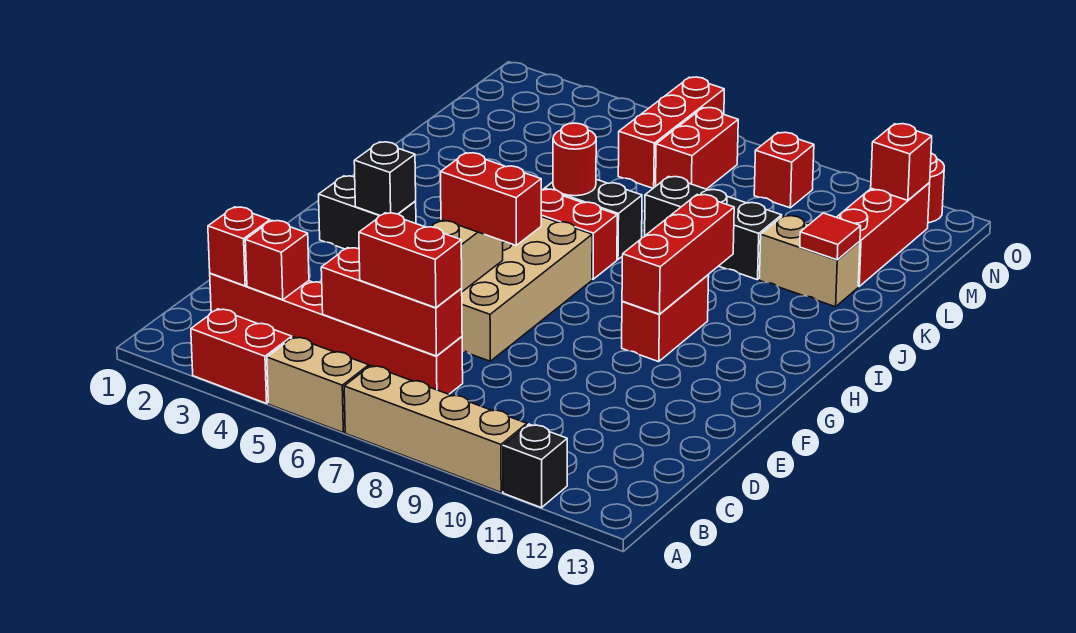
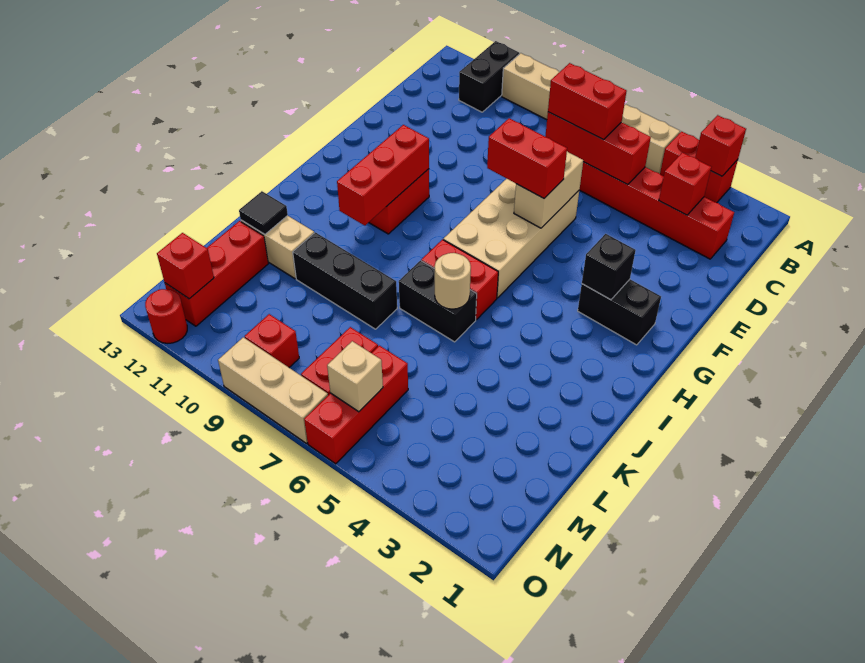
black 1x1 brick [503,424,567,508] -> black 1x2 brick [459,41,519,112]
red 1x1 brick [208,207,270,286] -> red 1x1 brick moved to [695,115,746,176]
red 1x1 round brick [553,123,596,196] -> tan 1x1 round brick [435,253,471,309]
red 1x1 tile [800,213,861,260] -> black 1x1 tile [239,191,288,234]
none -> tan 1x1 brick [327,341,383,412]
none -> tan 1x3 brick [218,337,328,443]

